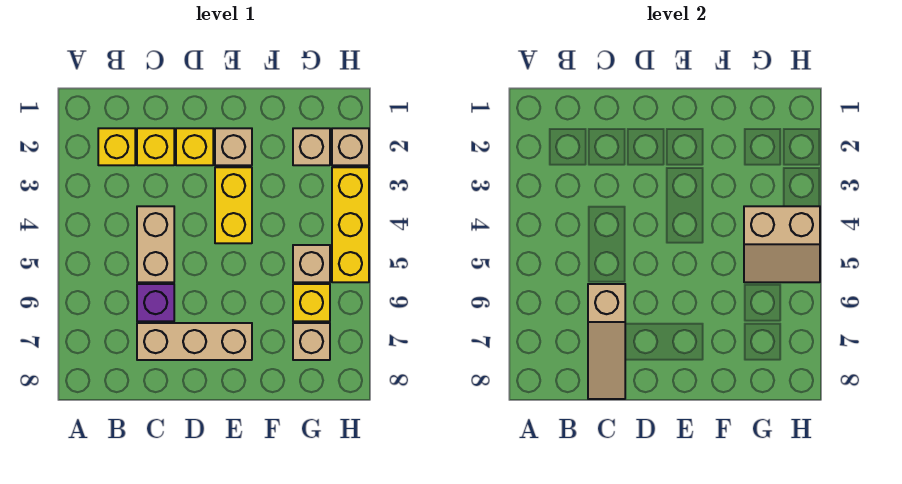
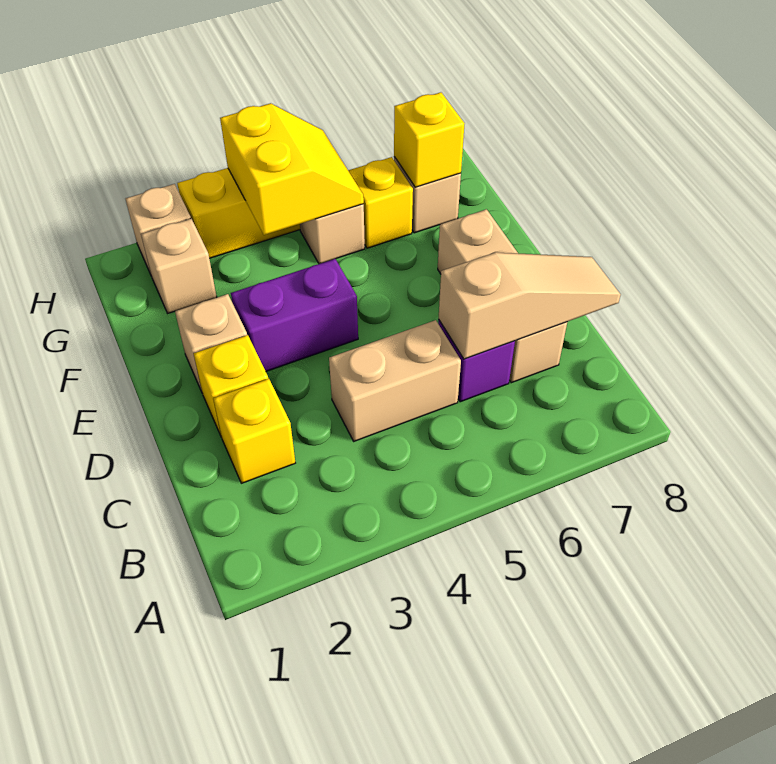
yellow 1x1 brick [98,128,135,165] -> yellow 1x1 brick moved to [394,92,465,187]
yellow 1x2 brick [215,167,252,243] -> purple 1x2 brick [231,259,358,371]
tan 2x2 slope [744,206,820,282] -> yellow 2x2 slope [220,103,364,235]

